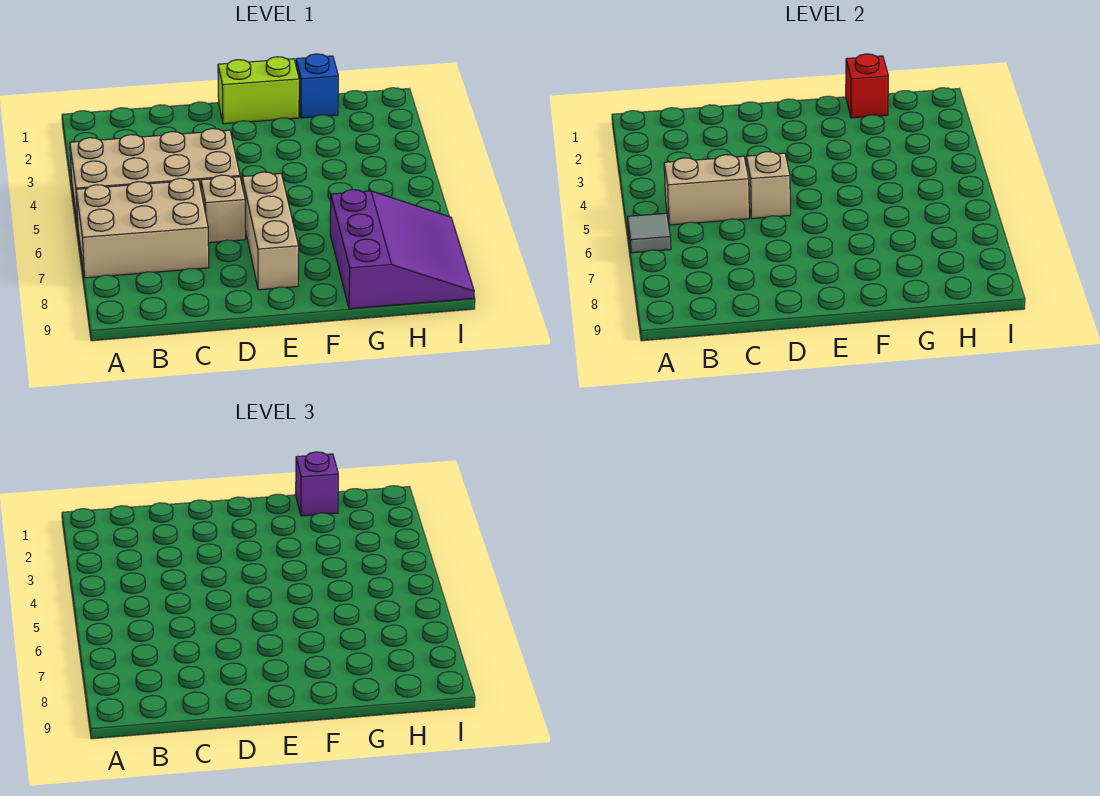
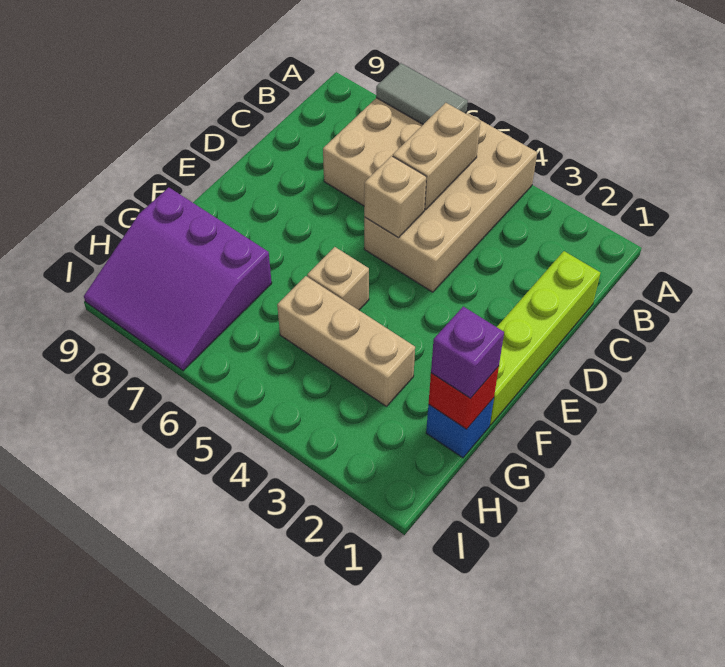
grey 1x1 tile [628,213,671,253] -> grey 1x2 tile [376,63,468,124]
tan 1x1 brick [201,175,245,243] -> tan 1x1 brick moved to [307,247,369,310]
lime 1x2 brick [218,57,299,124] -> lime 1x4 brick [490,251,600,425]
tan 1x3 brick [242,172,299,290] -> tan 1x3 brick moved to [277,276,415,407]

